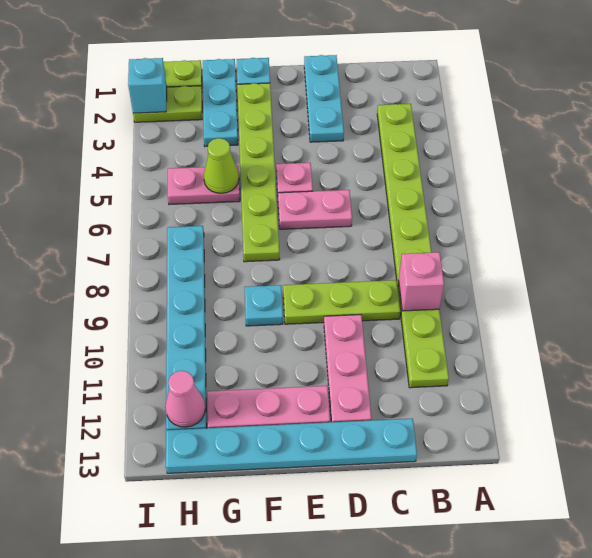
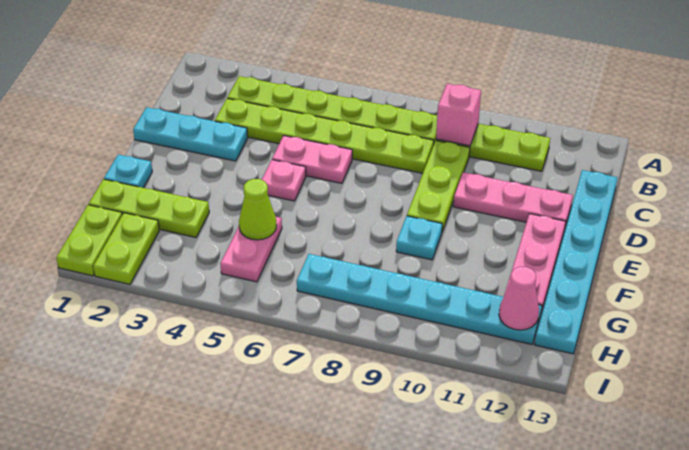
pink 1x2 plate [278,190,352,229] -> pink 1x2 plate turned to [272,136,352,183]
lime 1x6 plate [237,83,280,262] -> lime 1x6 plate moved to [215,98,434,173]
cyan 1x3 plate [203,59,238,146] -> lime 1x3 plate [89,179,209,237]
cyan 1x1 brick [128,58,167,113] -> none

